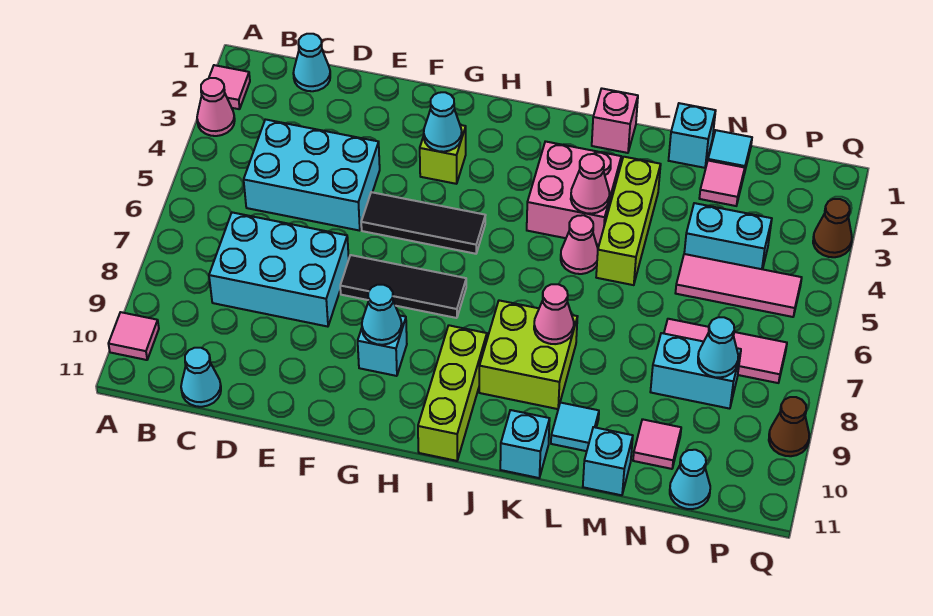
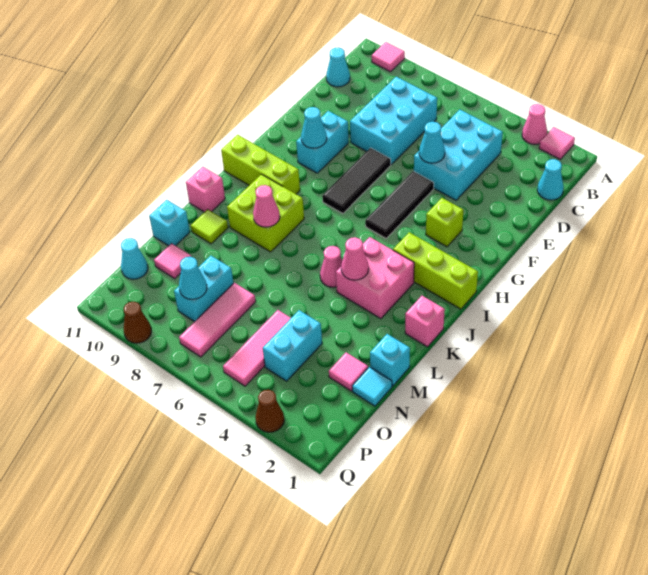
cyan 1x1 cone [424,92,462,152] -> cyan 1x1 cone moved to [419,122,445,163]
cyan 1x1 brick [358,316,407,376] -> cyan 1x2 brick [296,111,349,173]
cyan 1x1 brick [500,410,550,478] -> pink 1x1 brick [186,167,225,212]
lime 1x3 brick [596,157,661,285] -> lime 1x3 brick moved to [393,232,478,309]
cyan 1x1 tile [551,402,599,451] -> lime 1x1 tile [191,209,228,244]

